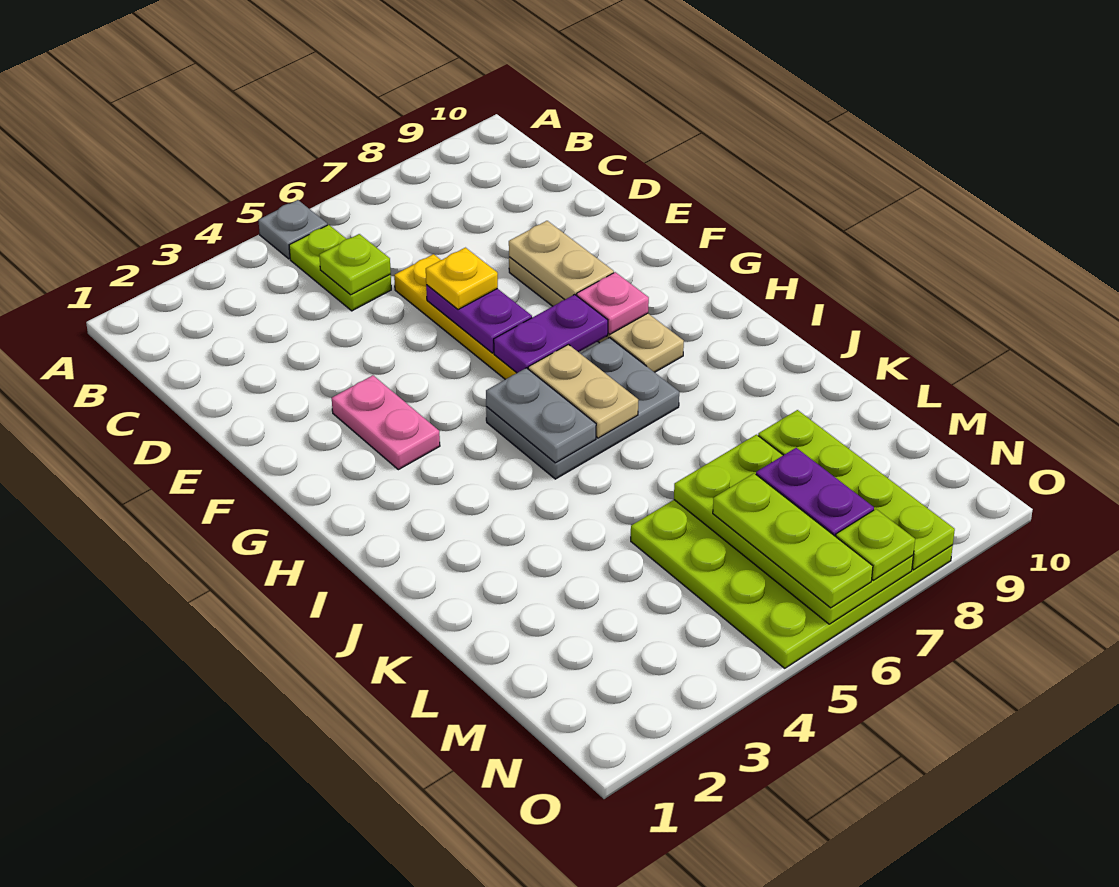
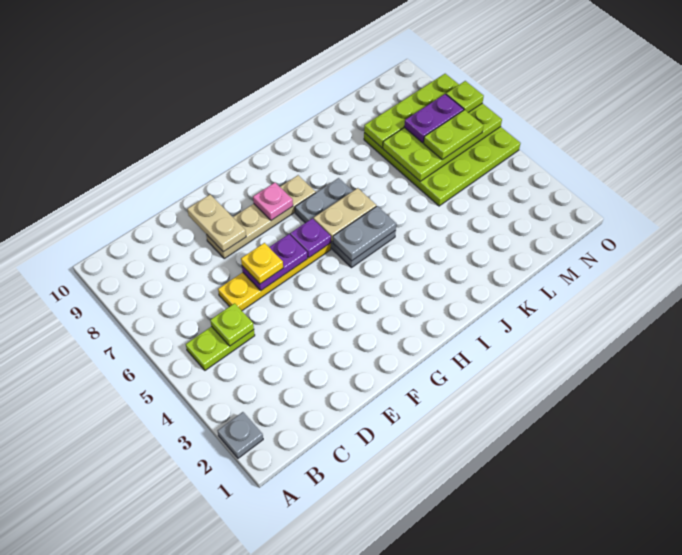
grey 1x1 plate [258,200,327,259] -> grey 1x1 plate moved to [217,412,263,458]
tan 1x2 plate [509,221,614,300] -> tan 1x2 plate turned to [187,195,246,252]
pink 1x2 plate [332,375,440,470] -> none
purple 1x2 plate [494,294,608,373] -> purple 1x1 plate [290,218,331,258]
lime 1x3 plate [713,473,873,608] -> lime 1x2 plate [424,110,484,160]

